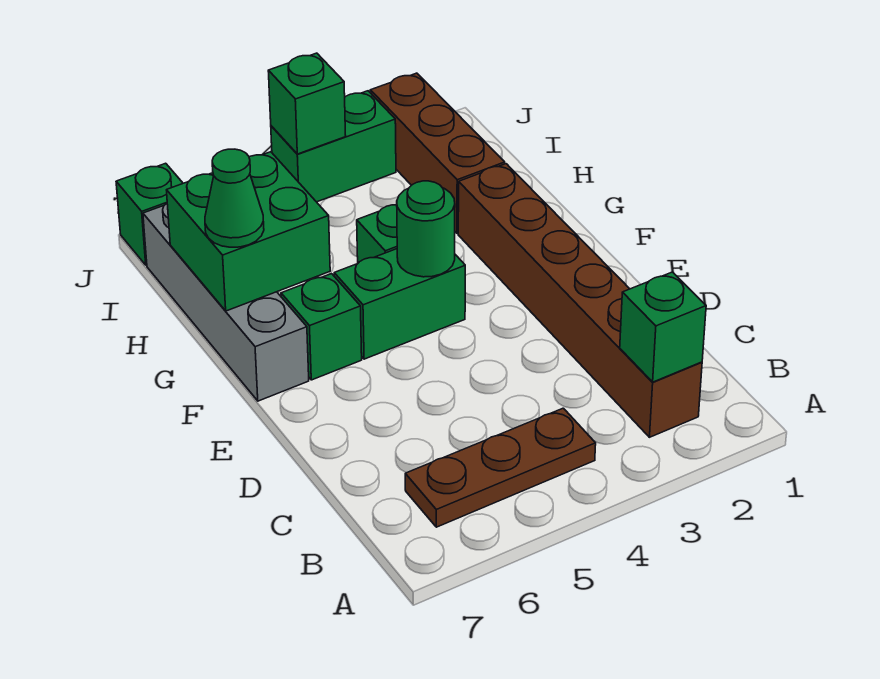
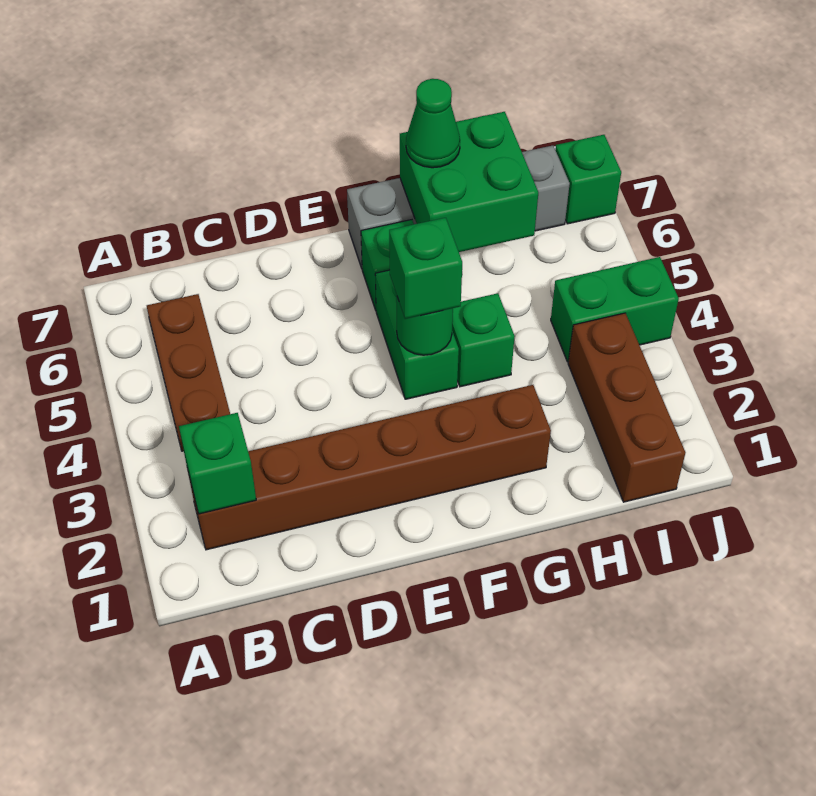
brown 1x3 brick [370,73,505,233] -> brown 1x3 brick turned to [568,313,685,502]
green 1x2 brick [271,91,396,202] -> green 1x2 brick turned to [551,257,679,362]
green 1x1 brick [268,53,346,154] -> green 1x1 brick moved to [389,218,462,319]

